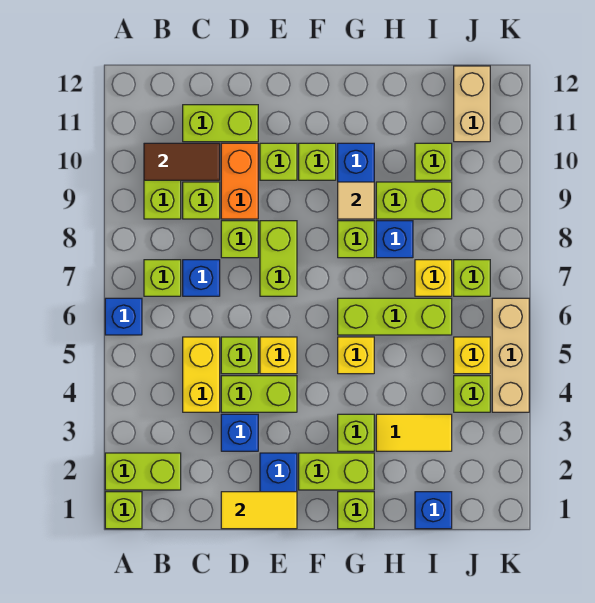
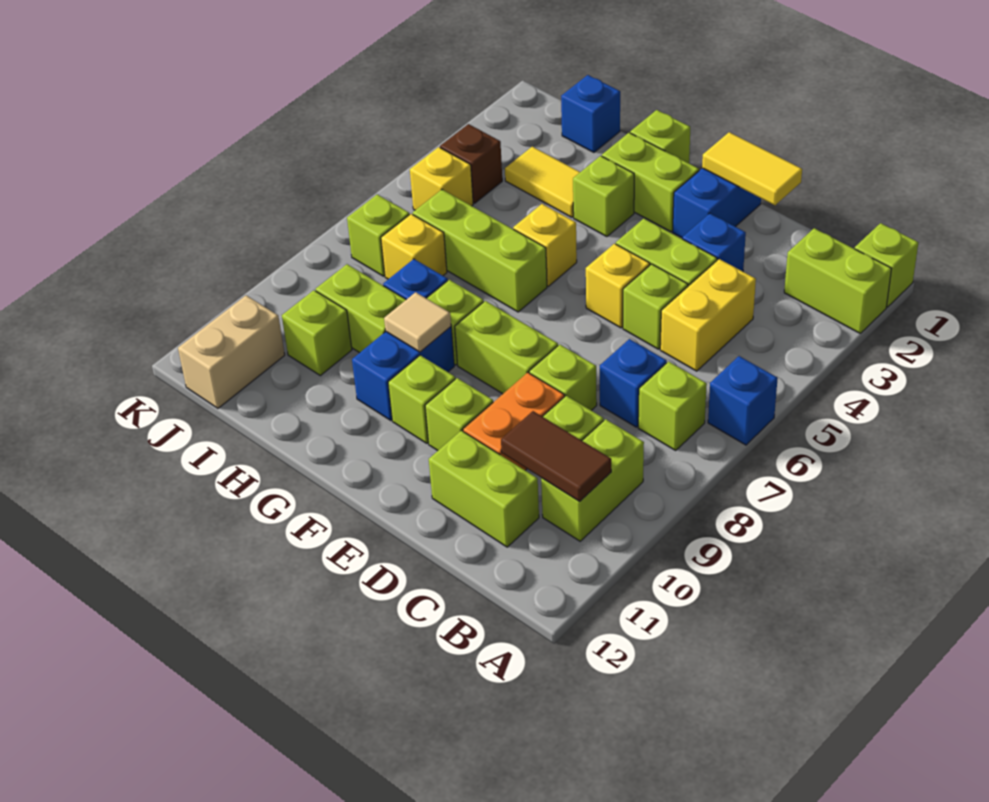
lime 1x2 brick [260,221,297,296] -> lime 1x2 brick turned to [455,301,558,394]
lime 1x1 brick [454,376,490,412] -> brown 1x1 brick [440,124,502,203]
tan 1x3 brick [492,298,529,412] -> none

